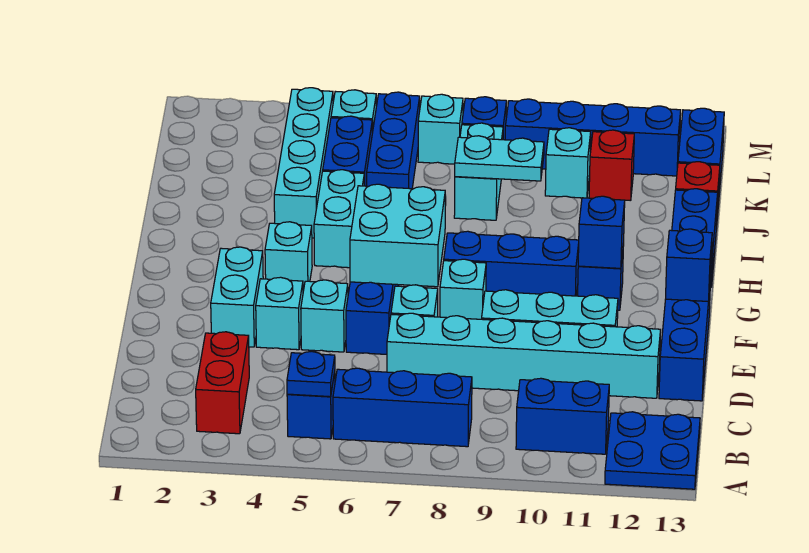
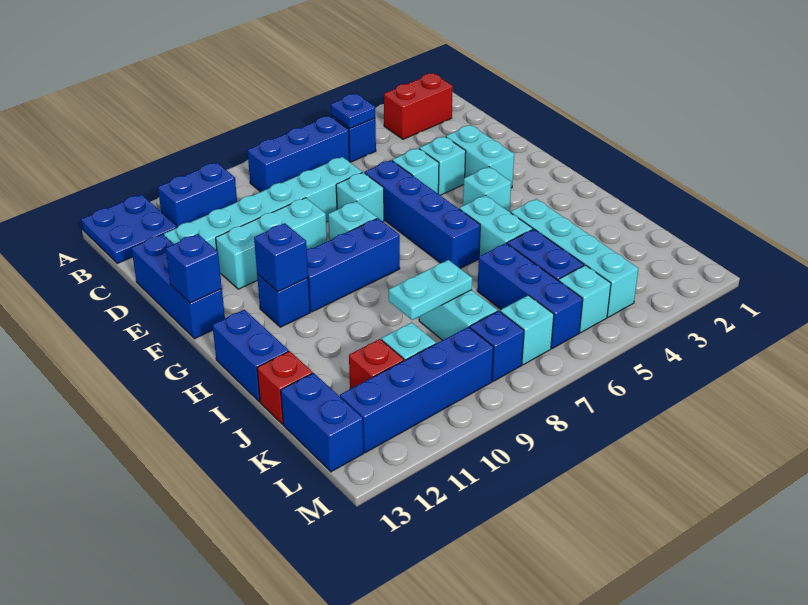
red 1x2 brick [196,332,249,434] -> red 1x2 brick turned to [384,73,453,139]
cyan 2x2 brick [350,184,445,287] -> none

